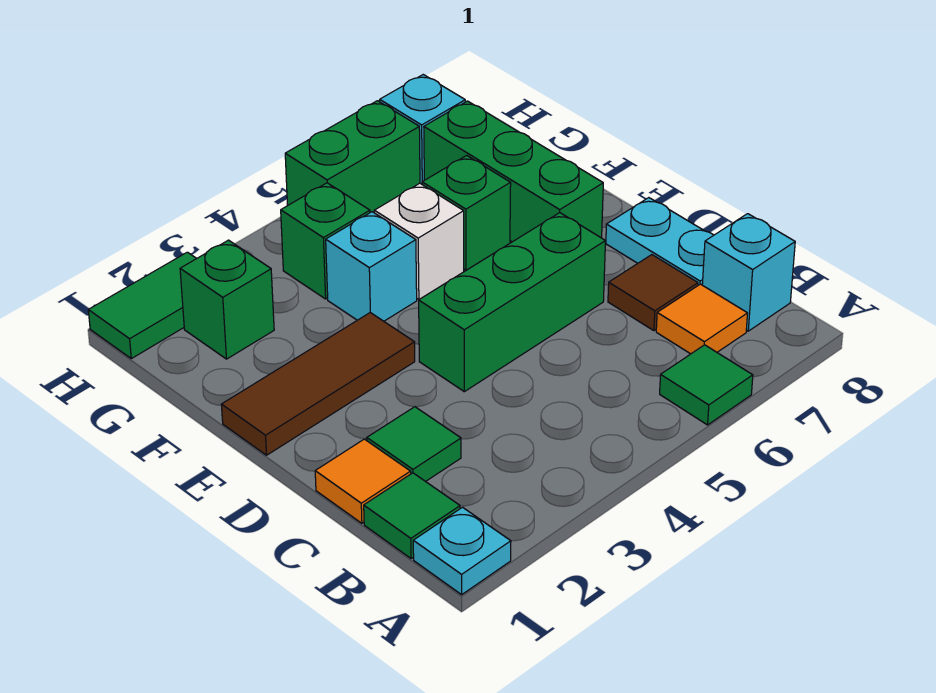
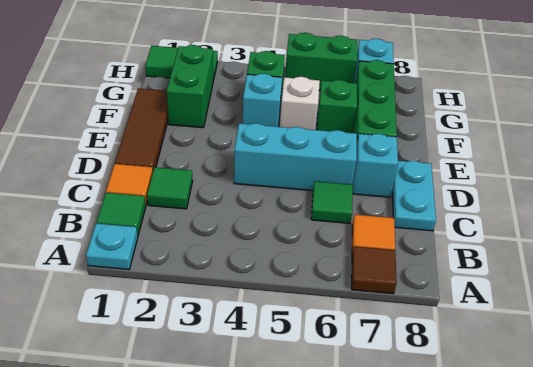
green 1x1 tile [660,345,753,425] -> green 1x1 tile moved to [311,181,353,223]
cyan 1x1 brick [702,214,795,331] -> cyan 1x1 brick moved to [353,134,398,197]
brown 1x1 tile [608,255,698,331] -> brown 1x1 tile moved to [352,247,397,294]
green 1x3 brick [419,213,606,392] -> cyan 1x3 brick [234,123,357,191]
brown 1x3 tile [221,313,415,455] -> brown 1x3 tile turned to [115,88,168,170]
green 1x1 brick [180,240,274,359] -> green 1x2 brick [167,45,213,128]

